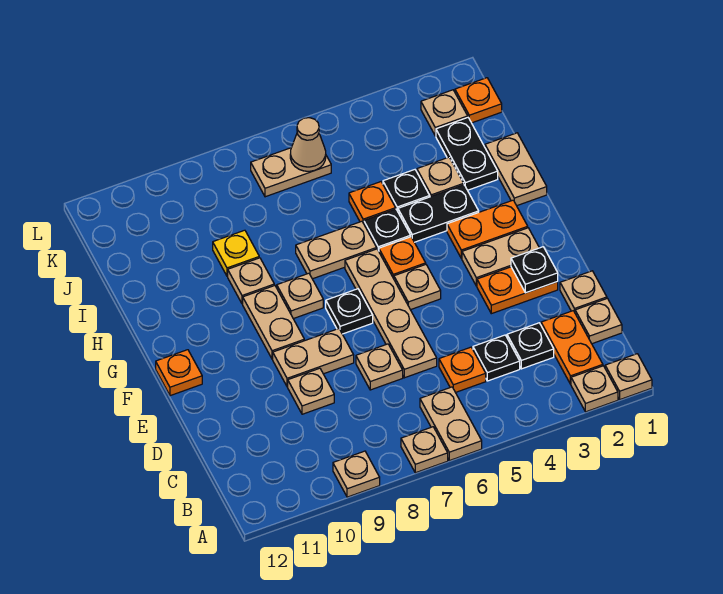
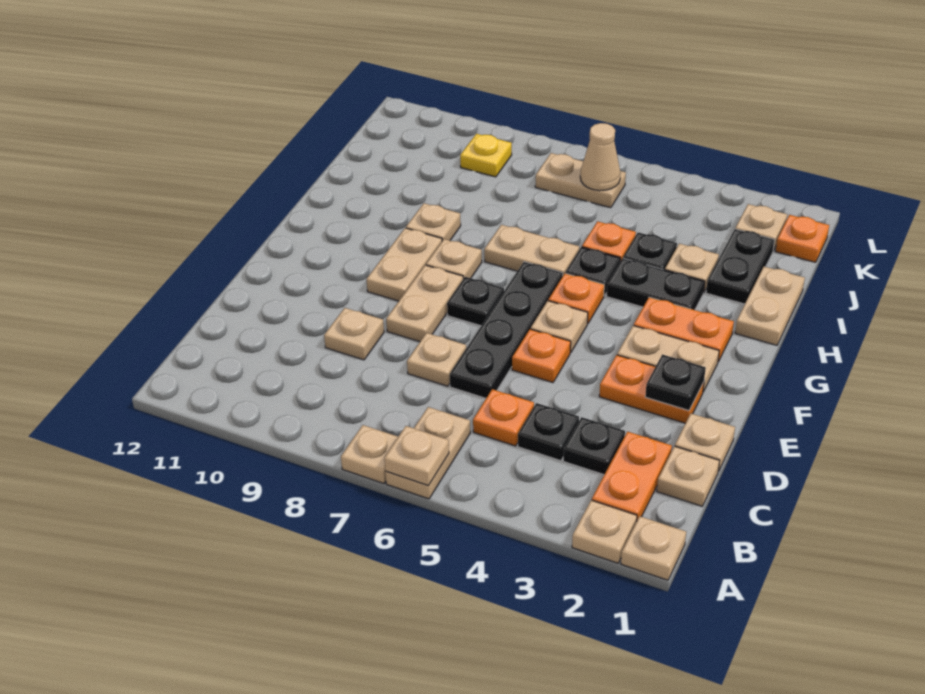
tan 1x1 plate [333,451,380,497] -> tan 1x1 plate moved to [384,426,449,486]
tan 1x4 plate [345,249,437,378] -> black 1x4 plate [450,262,563,398]
tan 1x2 plate [273,329,354,387] -> tan 1x2 plate turned to [386,265,463,342]
orange 1x1 plate [156,350,202,396] -> orange 1x1 plate moved to [512,329,571,383]
yellow 1x1 plate [213,230,259,276] -> yellow 1x1 plate moved to [460,134,512,177]

